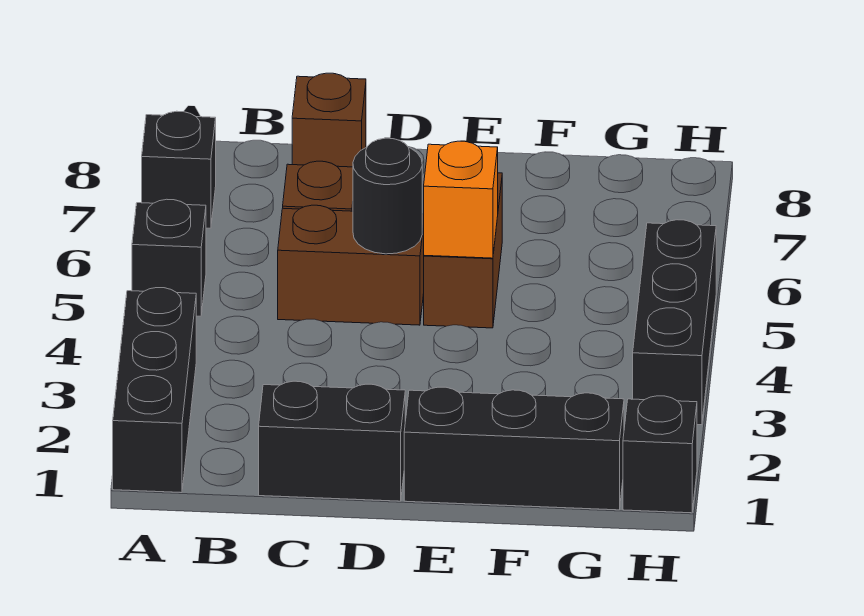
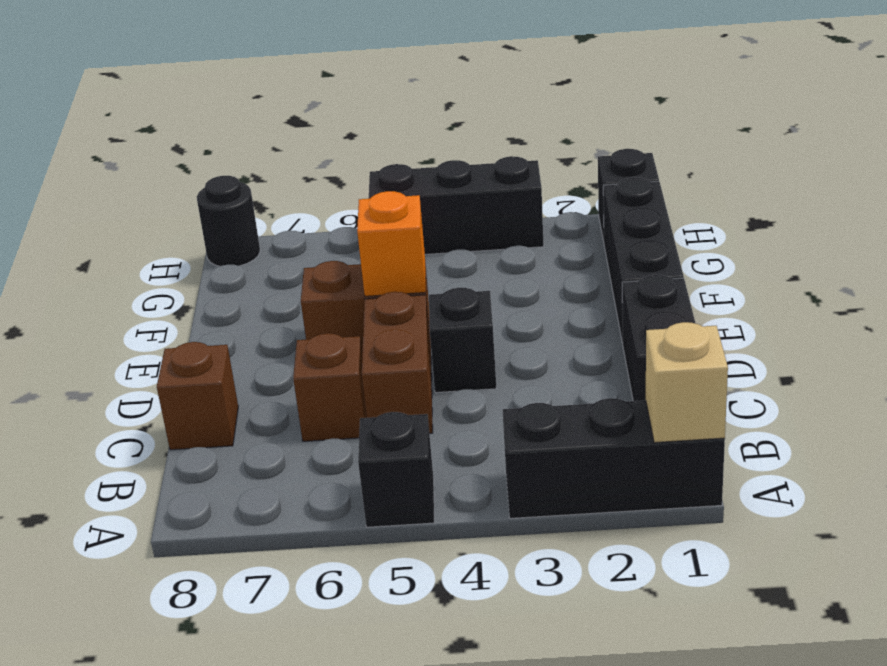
none -> tan 1x1 brick [646,322,728,443]
black 1x1 brick [142,111,216,228] -> black 1x1 brick moved to [429,288,496,393]
black 1x1 round brick [353,138,422,254] -> black 1x1 round brick moved to [197,176,260,266]

